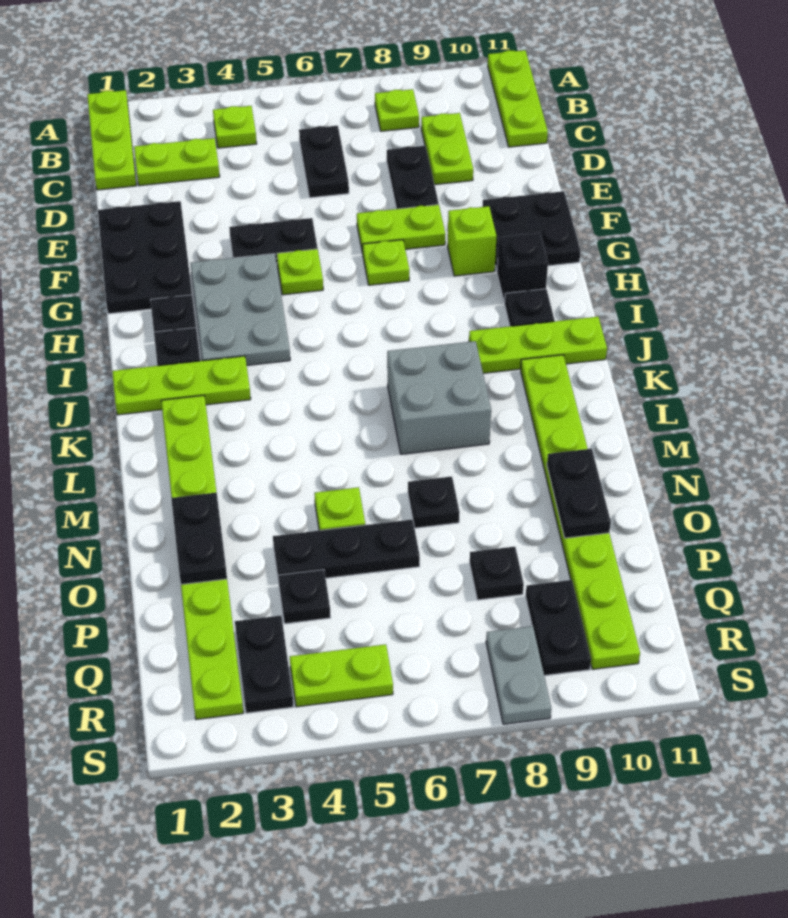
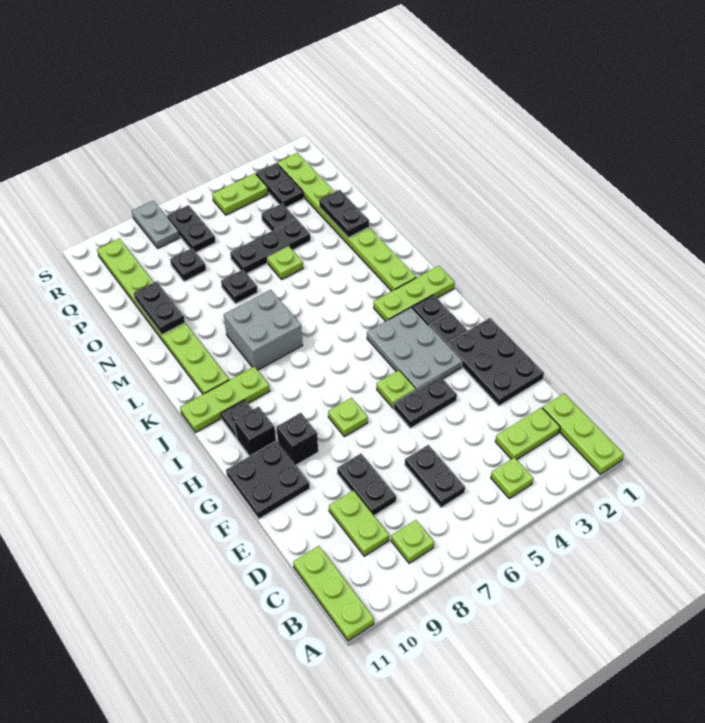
lime 1x2 plate [357,205,445,254] -> none
lime 1x1 brick [448,206,497,276] -> black 1x1 brick [277,413,318,465]
black 1x2 plate [526,580,591,676] -> black 1x2 plate moved to [167,205,216,252]

